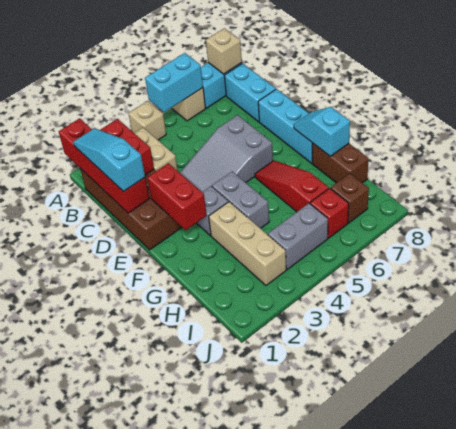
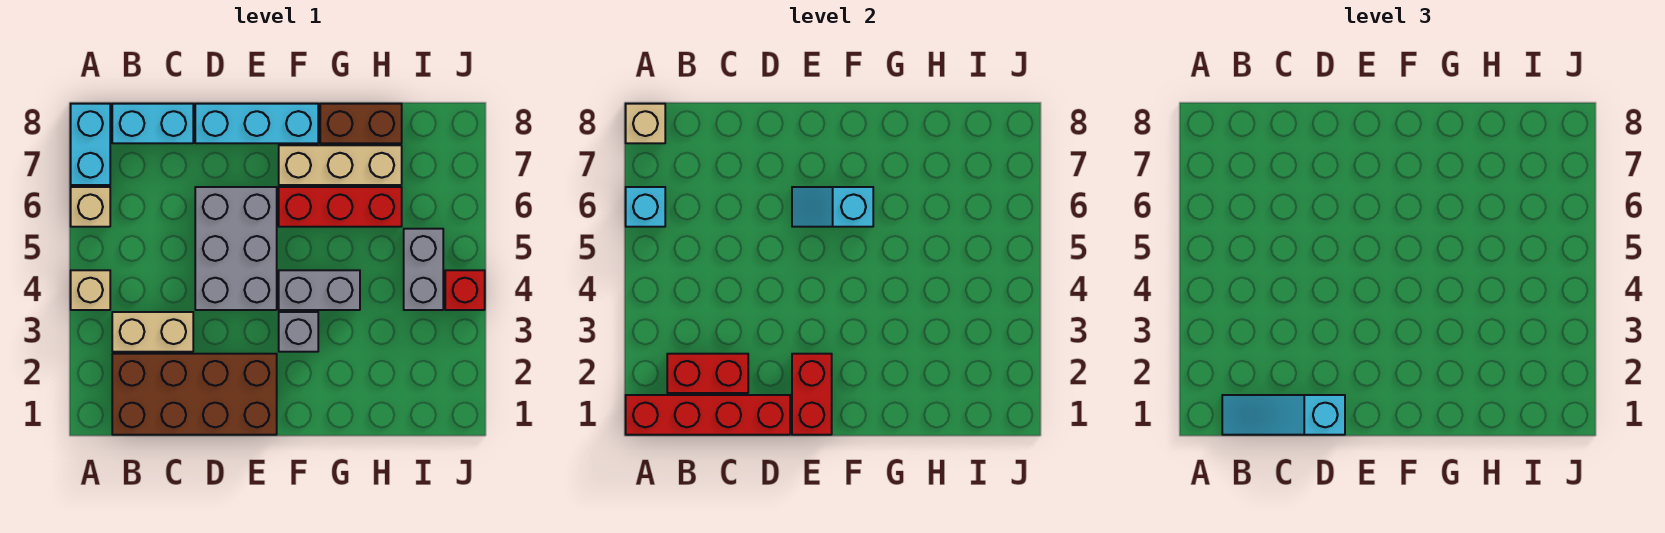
cyan 1x2 brick [145,53,203,112] -> cyan 1x1 brick [626,187,665,227]
grey 2x3 slope [180,115,273,192] -> grey 2x3 brick [195,187,277,310]
red 1x2 brick [147,163,207,230] -> red 1x2 brick turned to [792,354,832,435]
red 1x3 slope [255,161,329,212] -> red 1x3 brick [279,187,402,227]
cyan 1x2 slope [294,107,350,156] -> cyan 1x2 slope moved to [792,187,873,227]
tan 1x3 brick [209,202,286,285] -> tan 1x3 brick moved to [279,145,402,185]
red 1x1 brick [310,188,349,238] -> red 1x1 brick moved to [445,270,485,310]
brown 1x1 brick [331,174,369,223] -> none

